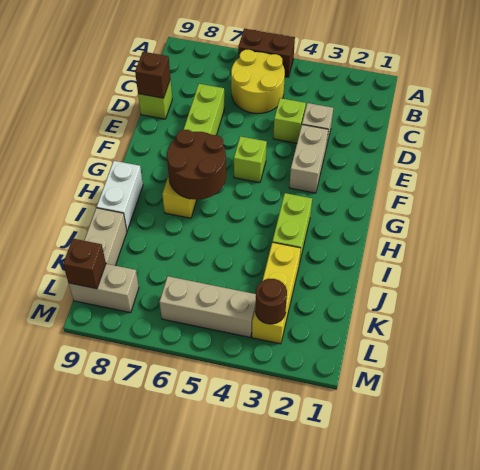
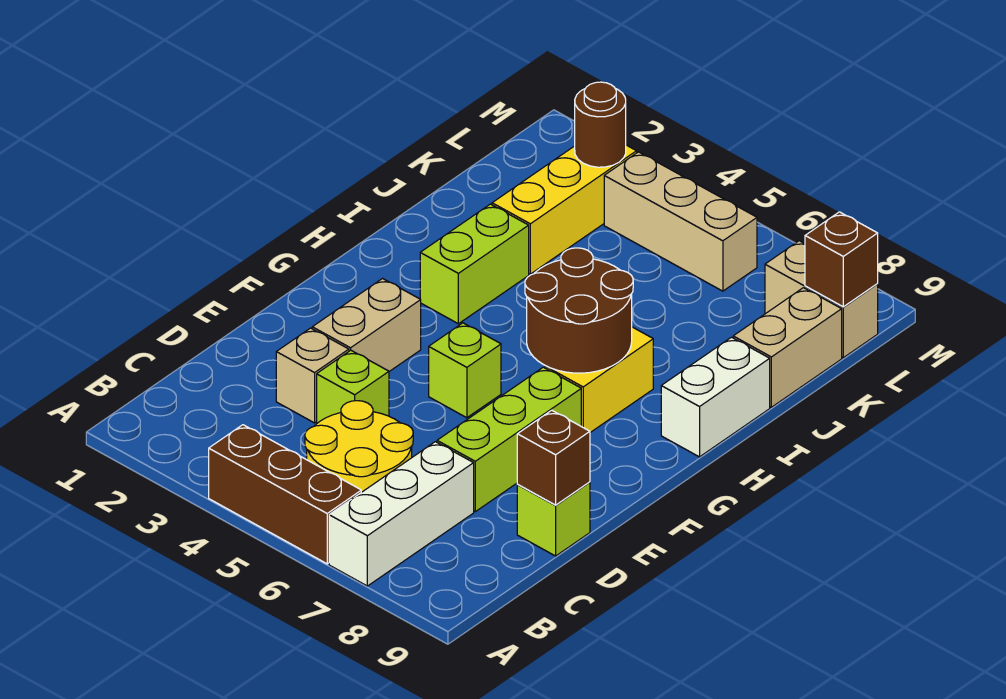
brown 1x2 brick [238,29,295,77] -> brown 1x3 brick [209,425,361,564]
none -> white 1x3 brick [329,442,474,586]

